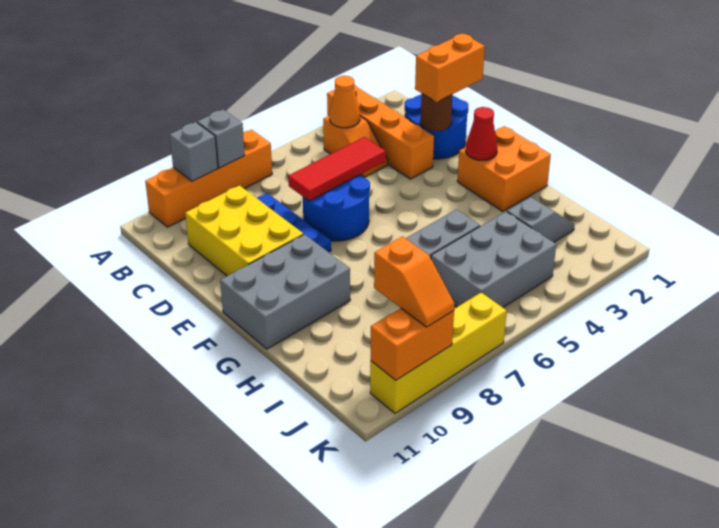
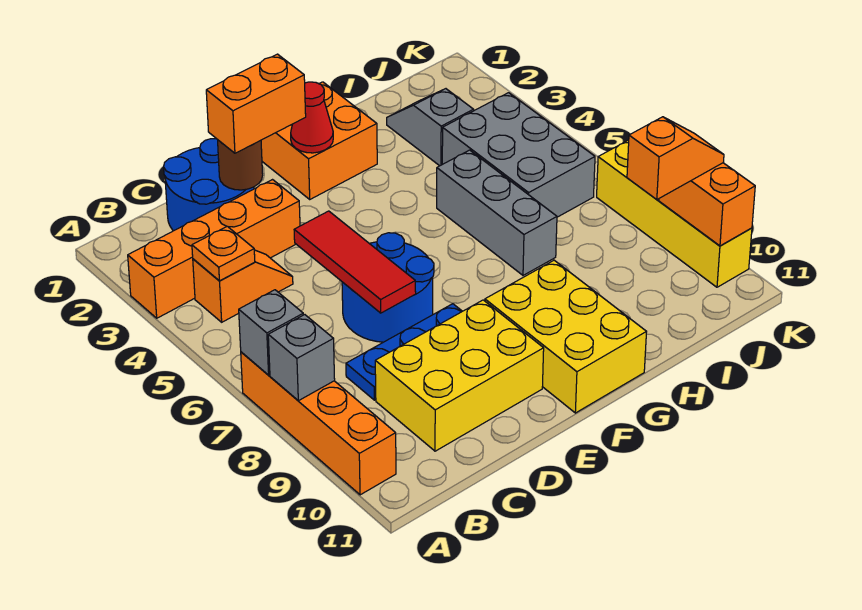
grey 1x1 brick [170,122,218,181] -> grey 1x1 brick moved to [239,290,303,375]
orange 1x1 cone [329,76,360,128] -> orange 1x1 plate [192,226,255,281]
orange 1x2 brick [415,33,485,102] -> orange 1x2 brick turned to [206,54,306,153]
grey 2x3 brick [220,234,350,349] -> yellow 2x3 brick [485,260,646,413]

